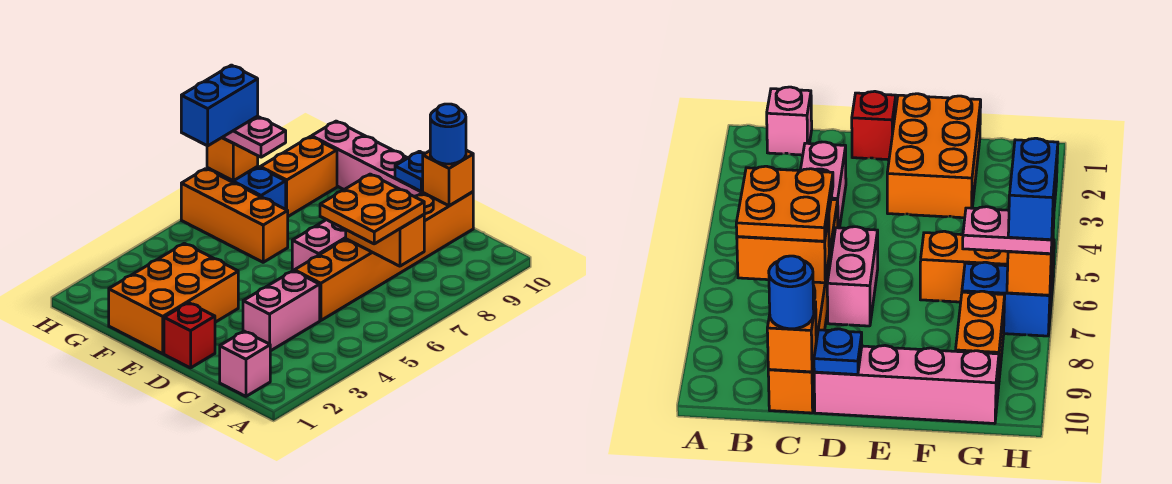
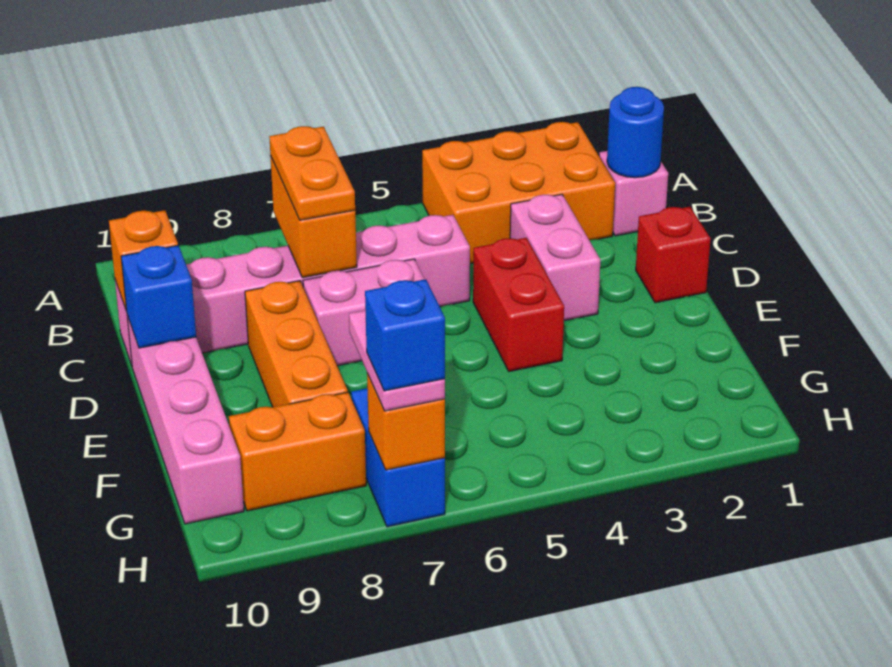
orange 2x2 plate [320,174,424,244] -> orange 1x2 plate [269,126,355,220]
pink 1x2 brick [243,271,320,351] -> pink 1x2 brick turned to [510,194,601,321]
orange 1x6 brick [294,192,473,321] -> pink 1x6 brick [115,215,470,365]
blue 1x1 round brick [430,104,466,164] -> blue 1x1 round brick moved to [607,87,664,178]
none -> red 1x2 brick [473,238,564,372]
blue 1x1 plate [395,151,425,192] -> blue 1x1 brick [121,245,196,348]
orange 2x3 brick [109,243,238,354] -> orange 2x3 brick moved to [422,122,615,264]
orange 1x3 brick [181,169,288,262] -> orange 1x3 brick moved to [245,281,348,407]
blue 1x2 brick [181,65,258,146] -> blue 1x1 brick [365,279,445,391]

